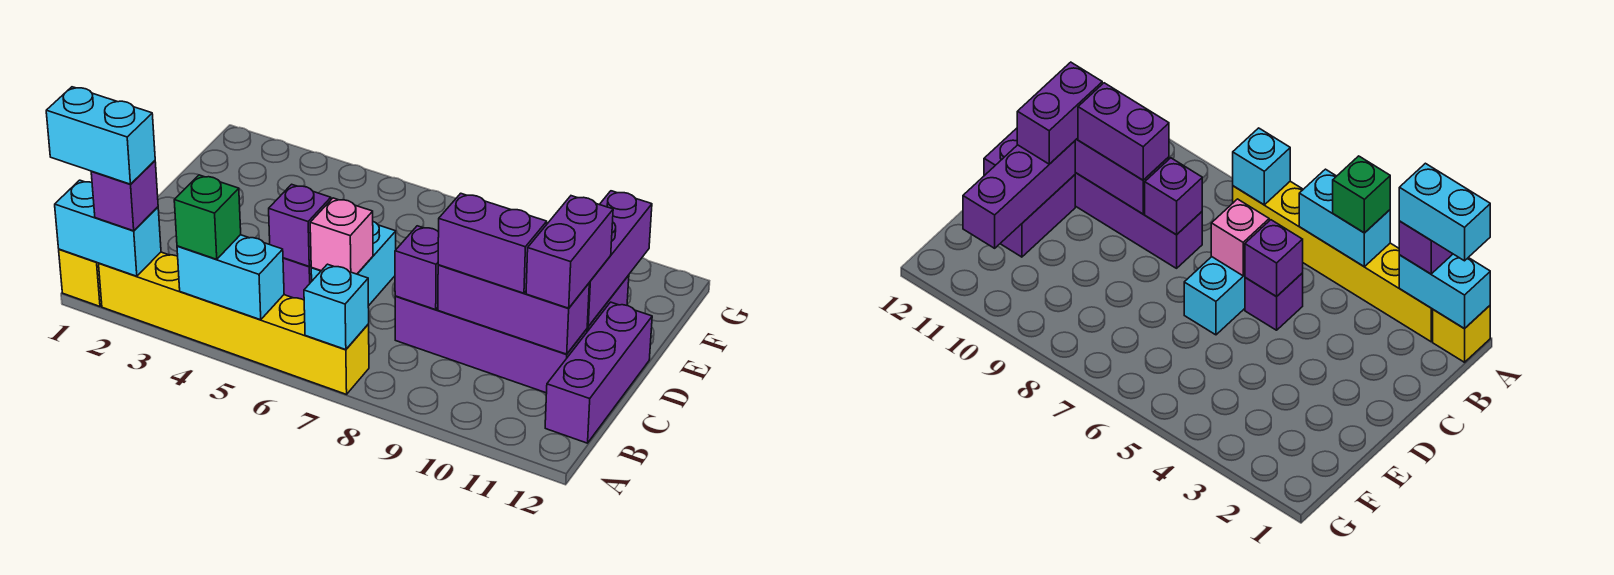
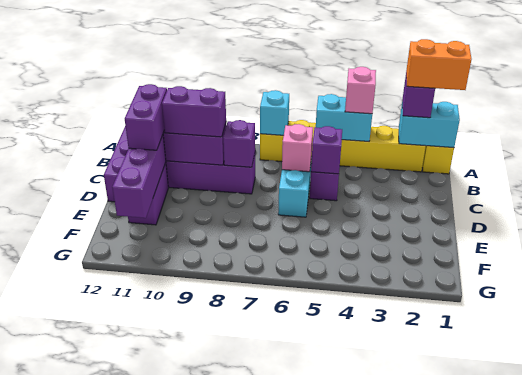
cyan 1x2 brick [46,87,155,184] -> orange 1x2 brick [406,39,471,90]
green 1x1 brick [174,175,241,259] -> pink 1x1 brick [345,67,376,114]

